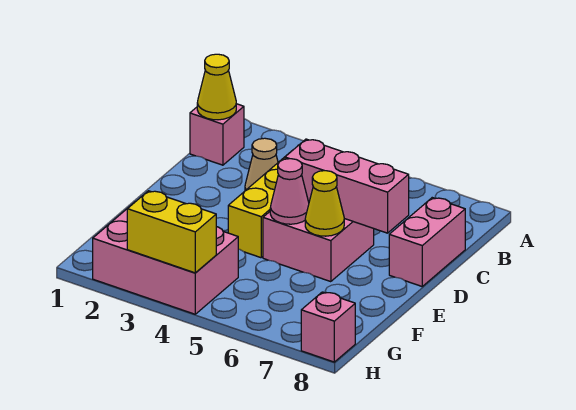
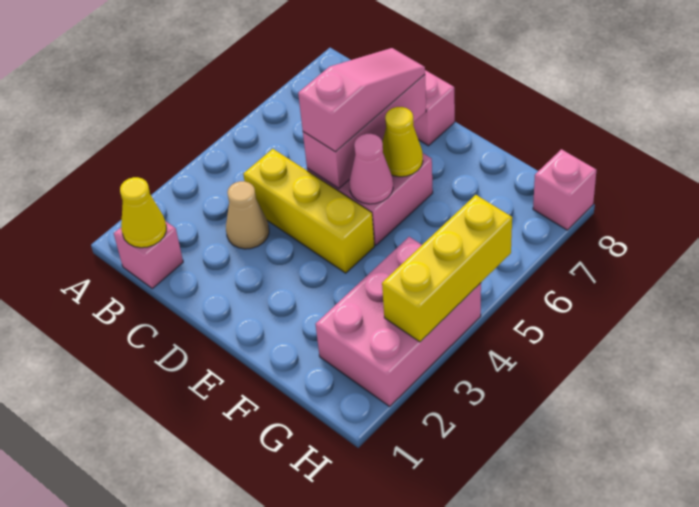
none -> pink 1x3 slope [298,48,425,152]
yellow 1x2 brick [127,191,216,273] -> yellow 1x3 brick [382,195,512,342]

